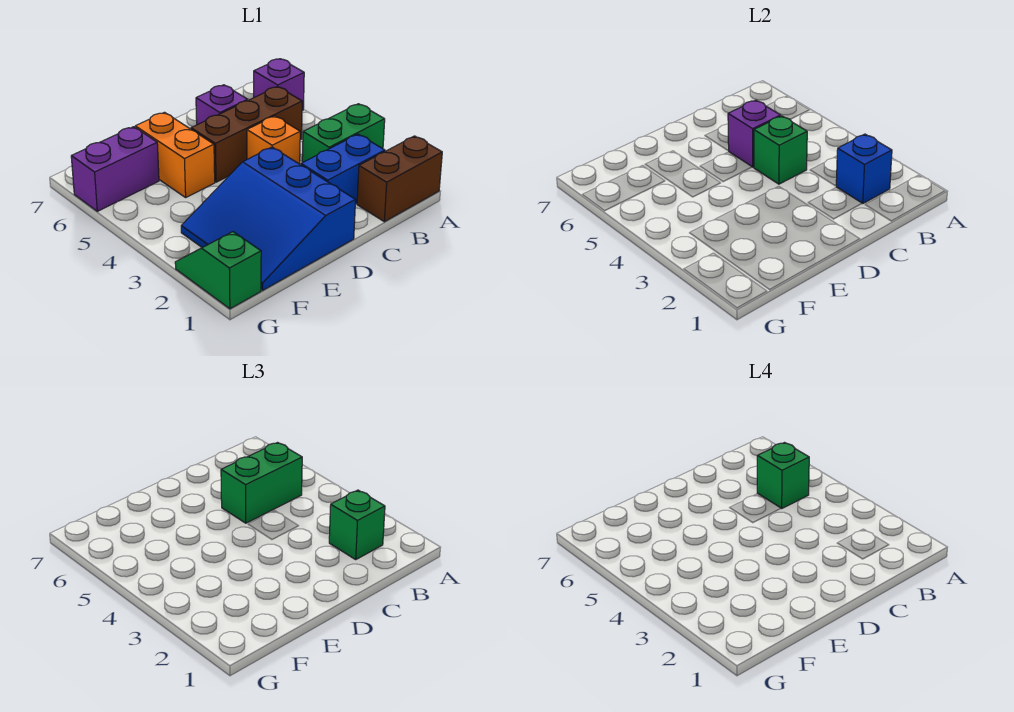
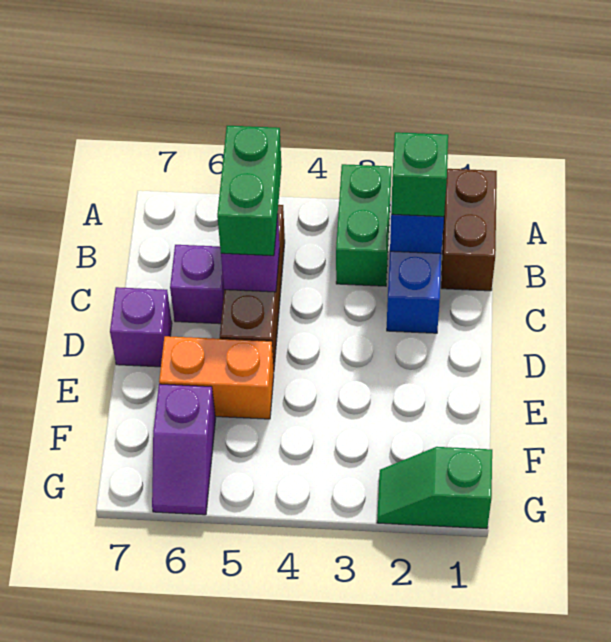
purple 1x1 brick [254,59,304,111] -> purple 1x1 brick moved to [110,287,172,367]
green 1x1 brick [757,443,809,508] -> none
orange 1x1 brick [247,116,300,164] -> none
green 1x1 brick [754,116,807,184] -> none
blue 3x3 slope [181,147,356,290] -> none
purple 1x2 brick [71,127,159,211] -> purple 1x2 slope [152,384,216,515]

